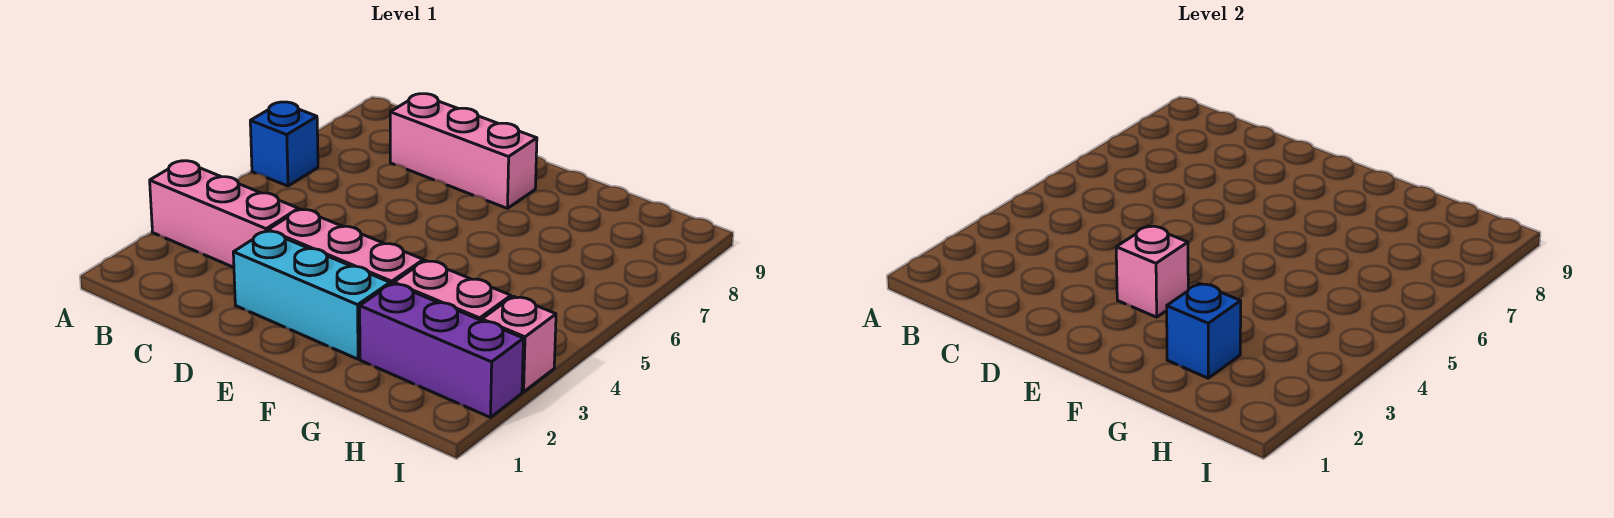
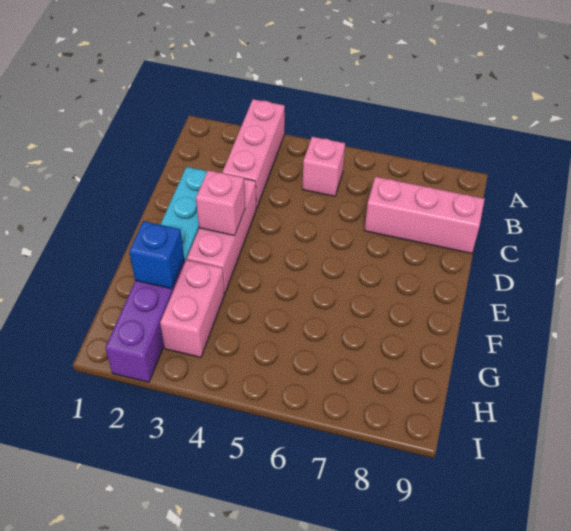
blue 1x1 brick [250,102,318,186] -> none
pink 1x3 brick [390,94,537,208] -> pink 1x3 brick turned to [364,177,485,253]
pink 1x1 brick [482,296,556,392] -> pink 1x1 brick moved to [302,137,345,196]

